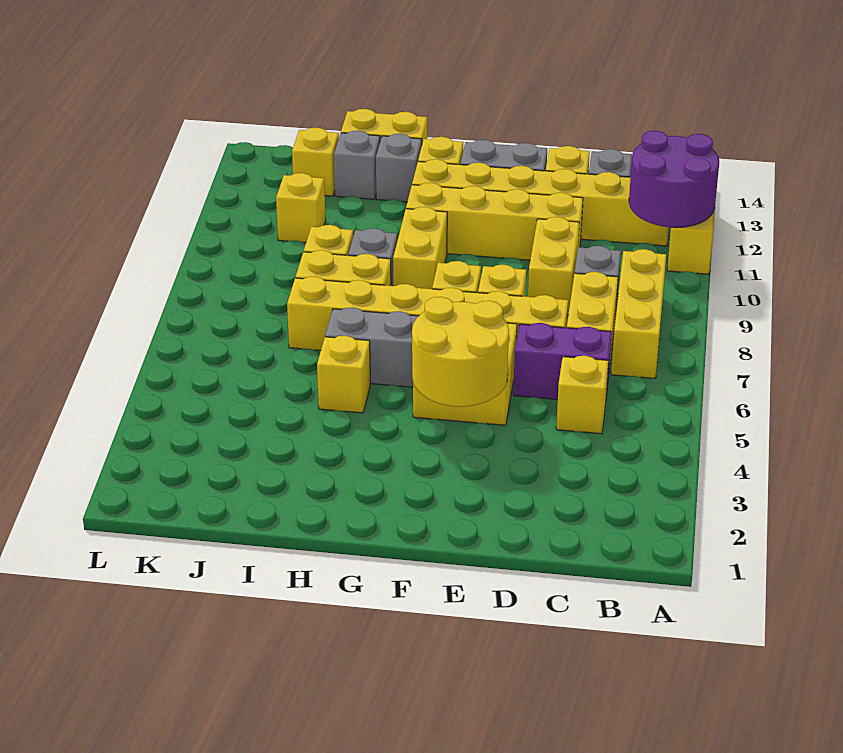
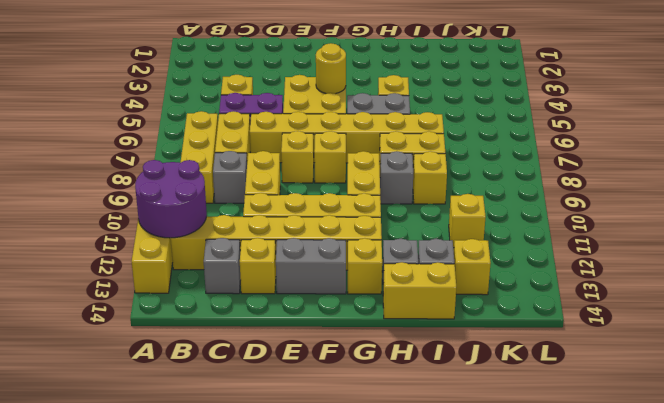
yellow 2x2 round brick [412,297,509,407] -> yellow 1x1 round brick [316,43,346,94]

